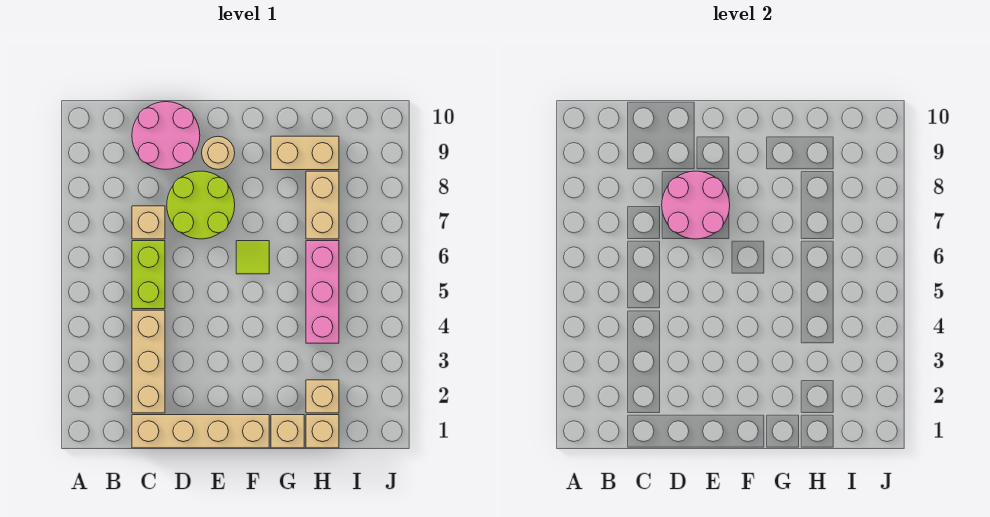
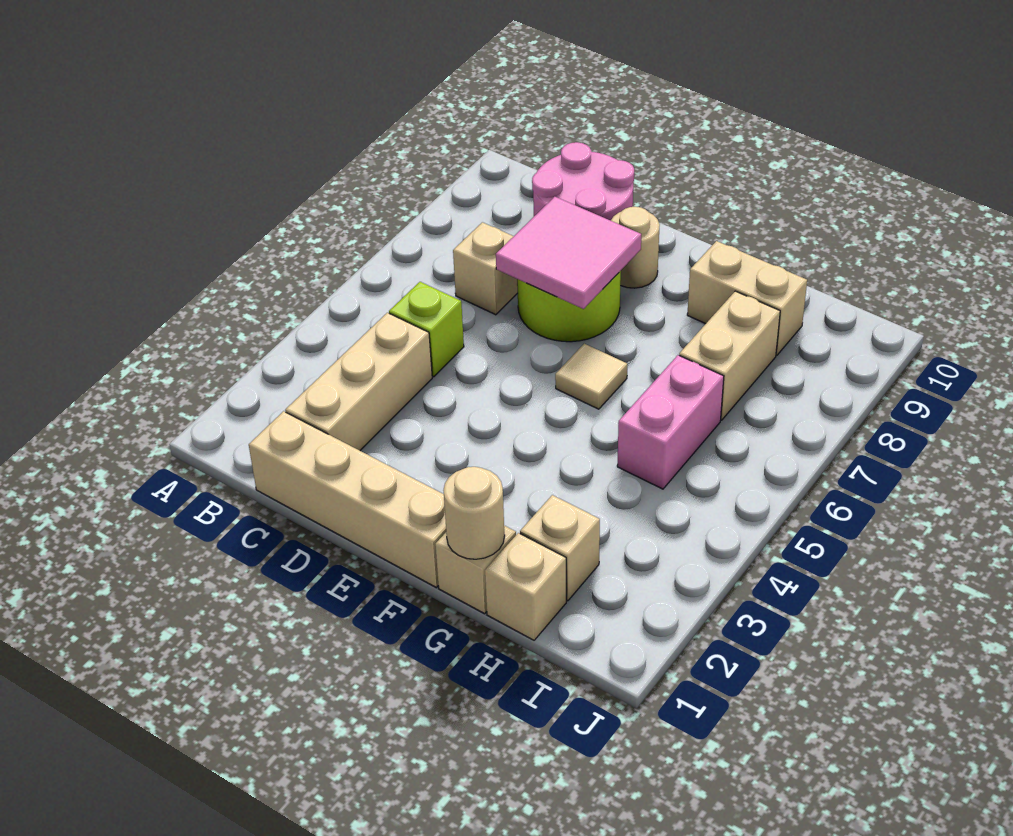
lime 1x2 brick [132,241,165,309] -> lime 1x1 brick [389,282,464,377]
pink 2x2 round brick [662,171,730,239] -> pink 2x2 tile [496,197,641,309]
lime 1x1 tile [236,241,269,274] -> tan 1x1 tile [555,344,627,409]
none -> tan 1x1 round brick [443,467,505,559]
pink 1x3 brick [306,241,339,343] -> pink 1x2 brick [617,355,724,489]

